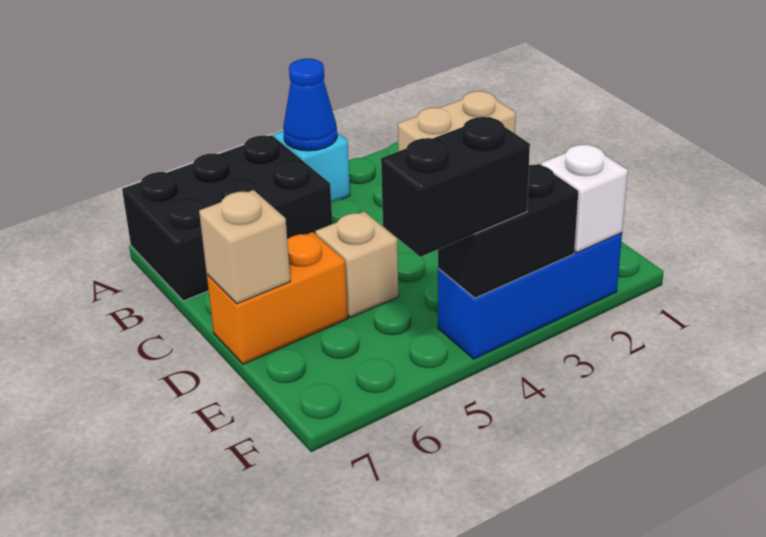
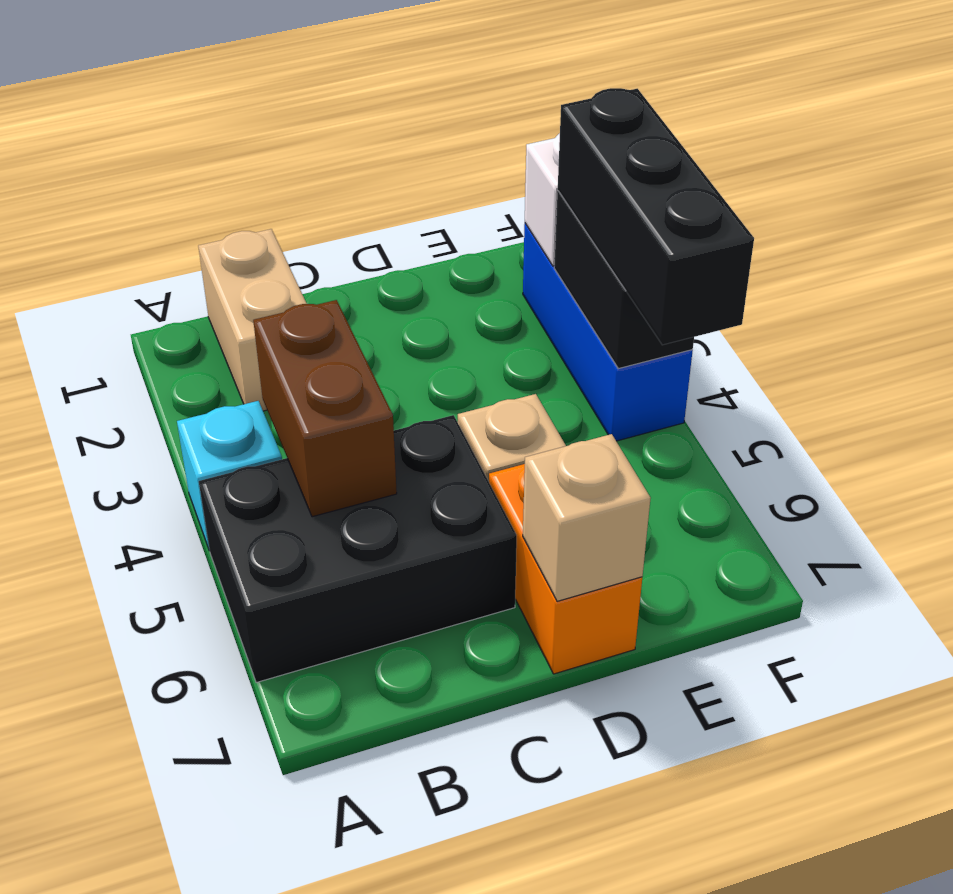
blue 1x1 cone [283,59,337,151] -> none
black 2x3 brick [122,135,332,301] -> black 2x3 brick turned to [199,415,517,683]
none -> brown 1x2 brick [253,300,397,517]
black 1x2 brick [381,117,530,257] -> black 1x3 brick [558,88,754,345]

